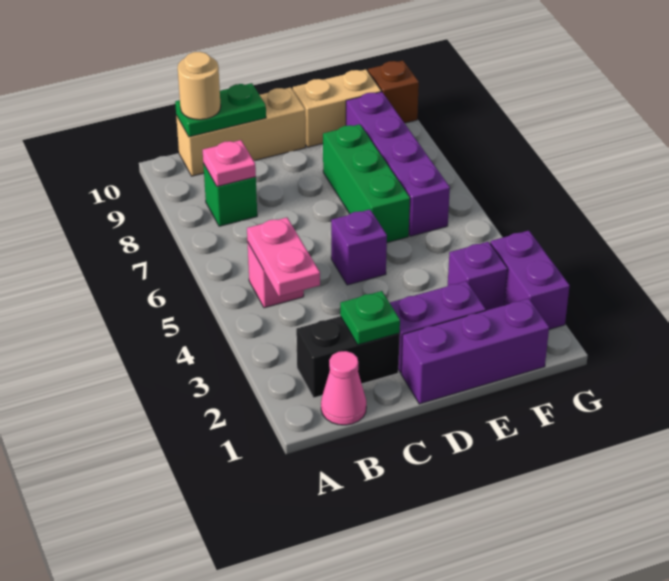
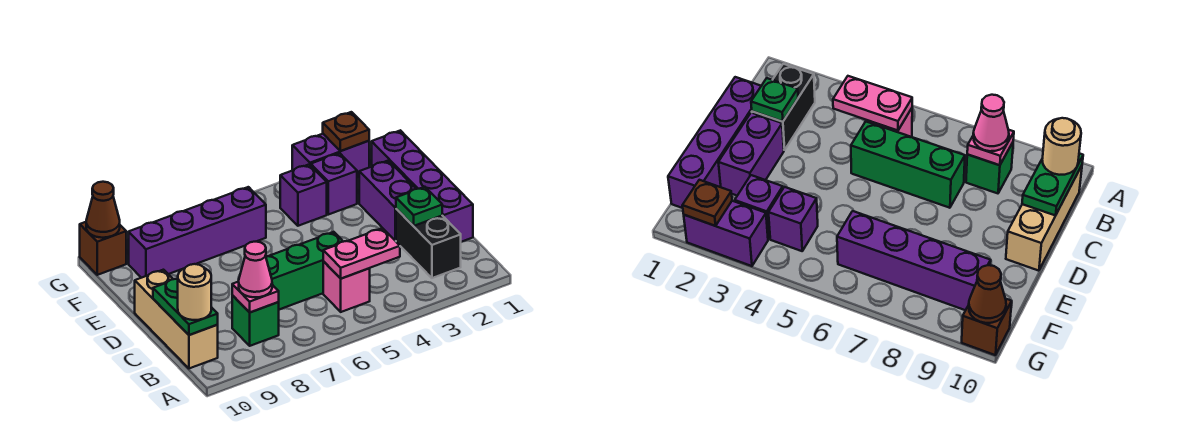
pink 1x1 cone [321,351,366,425] -> pink 1x1 cone moved to [238,242,272,297]
purple 1x3 brick [401,298,549,404] -> purple 1x4 brick [372,130,473,242]
purple 1x1 brick [331,210,387,285] -> purple 1x1 brick moved to [280,164,327,226]
green 1x3 brick [323,124,410,243] -> green 1x3 brick moved to [266,232,343,310]
tan 1x2 brick [293,69,381,147] -> none
none -> brown 1x1 plate [323,112,369,151]
none -> brown 1x1 cone [86,182,120,238]

